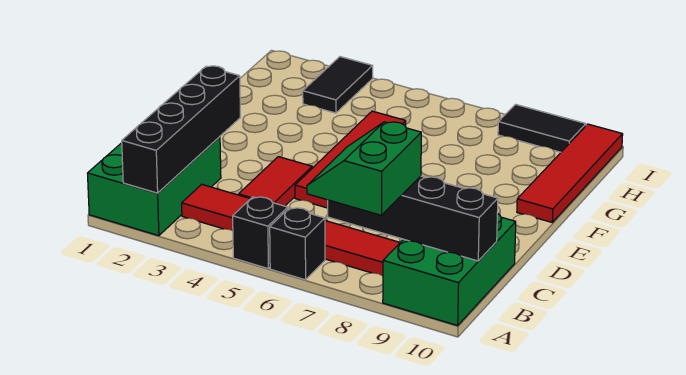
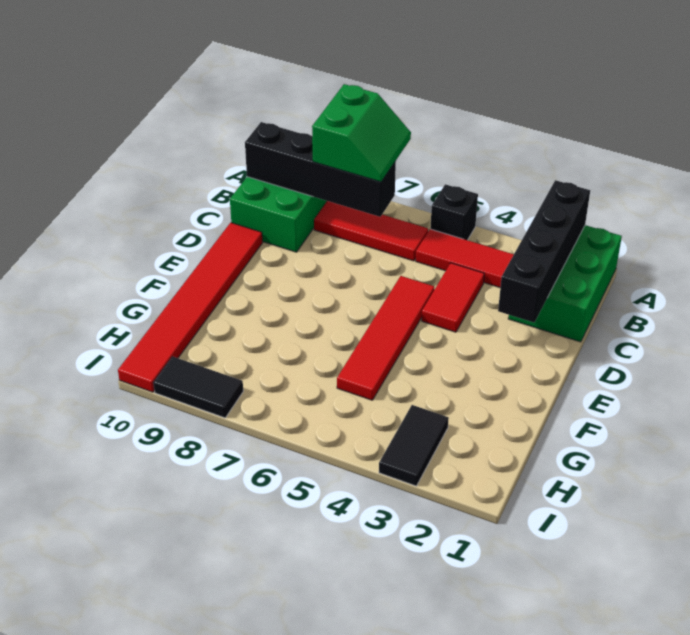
black 1x1 brick [270,208,325,280] -> none
red 1x4 tile [517,124,623,222] -> red 1x6 tile [118,223,263,392]

